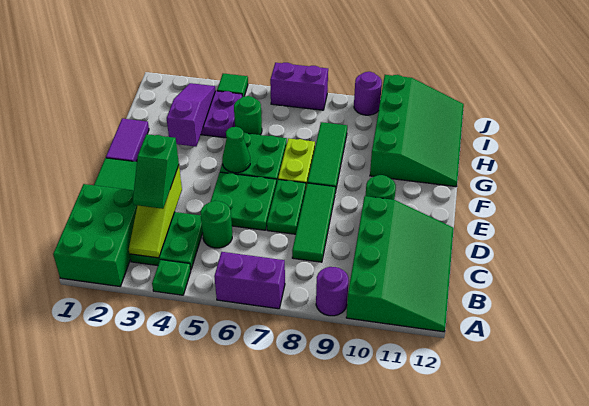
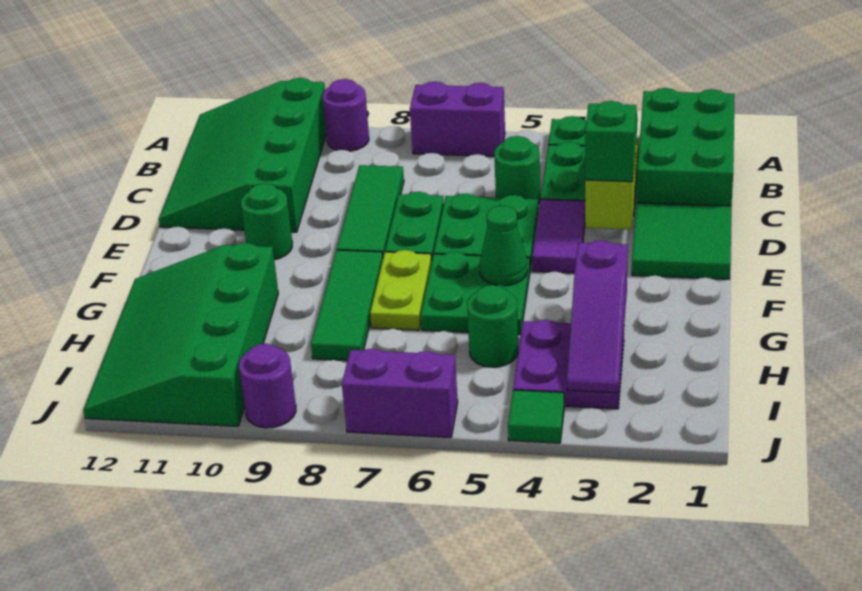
purple 1x2 tile [106,119,149,162] -> purple 1x2 tile moved to [532,199,585,273]

